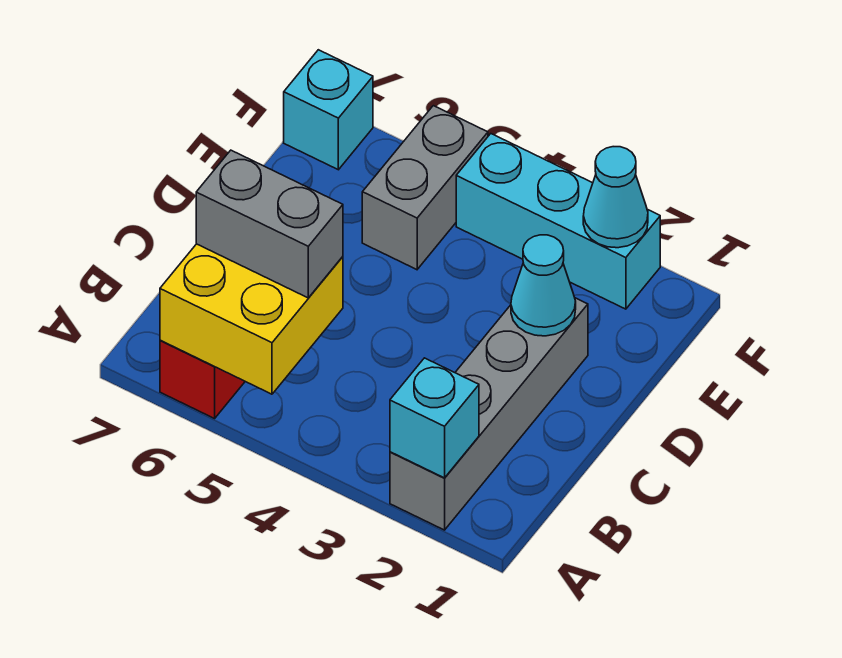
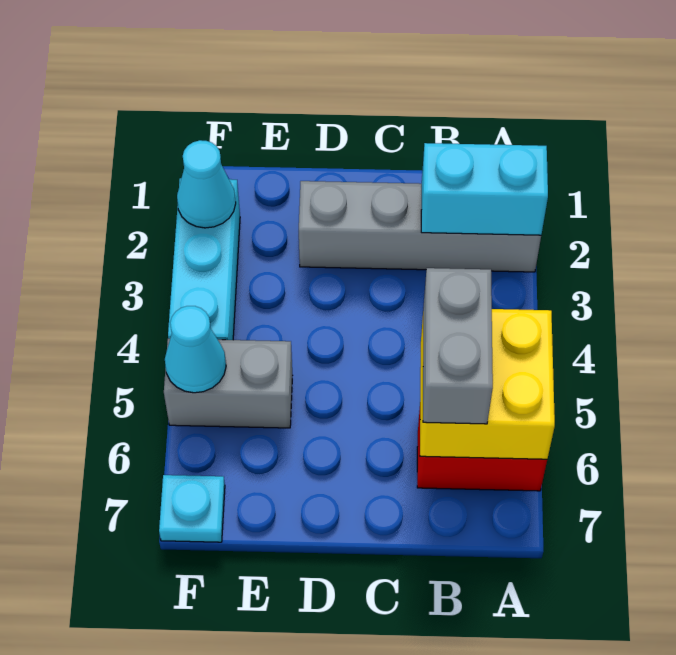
cyan 1x1 brick [390,358,479,478] -> cyan 1x2 brick [421,143,548,235]
cyan 1x1 cone [511,235,576,336] -> cyan 1x1 cone moved to [165,306,226,393]
cyan 1x1 brick [284,50,373,170] -> cyan 1x1 plate [159,475,225,542]

